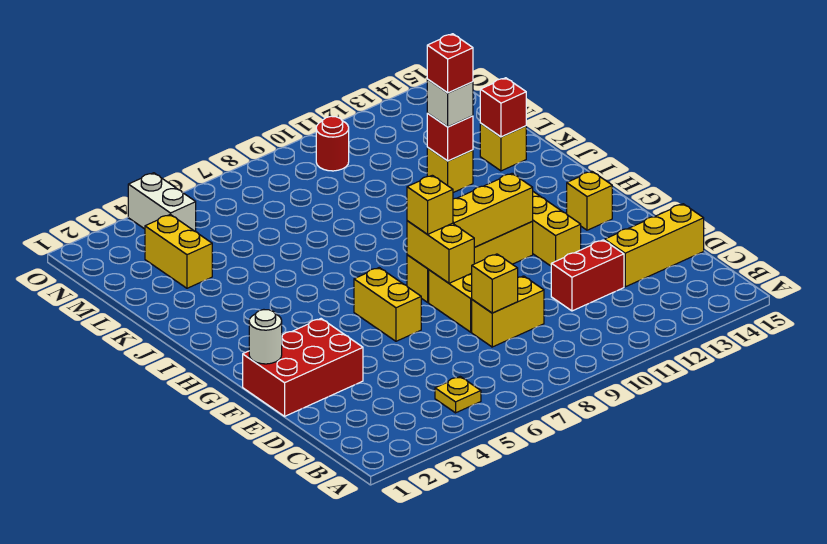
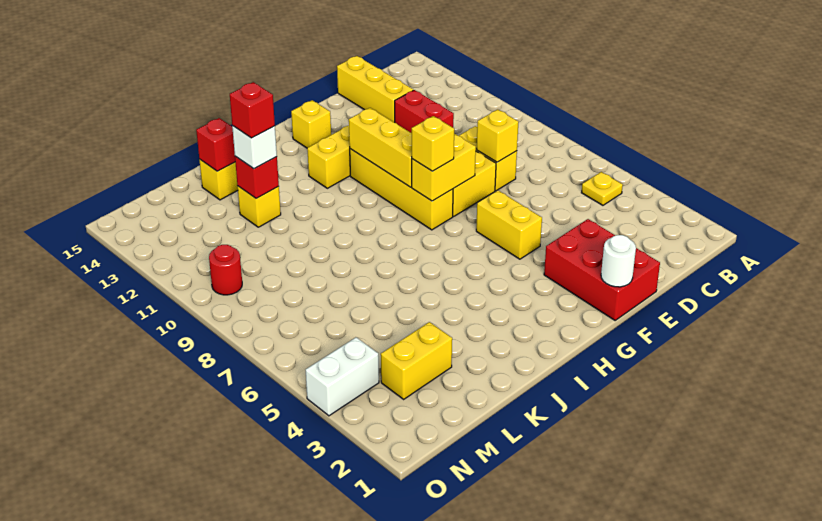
yellow 1x2 brick [354,268,421,341] -> yellow 1x2 brick turned to [476,190,542,259]

